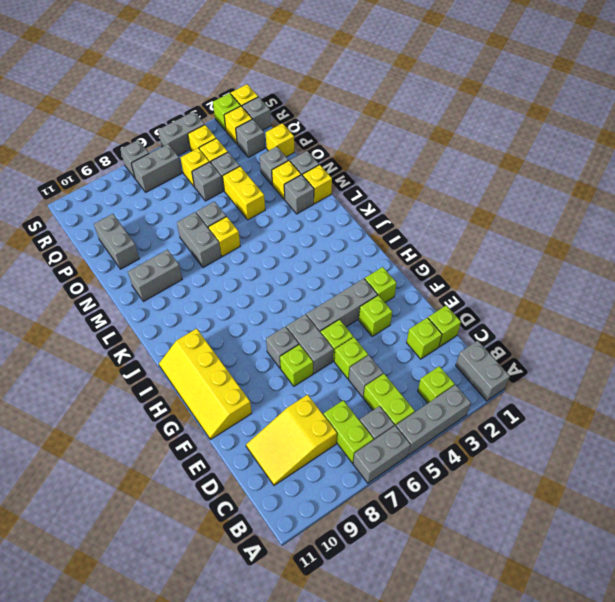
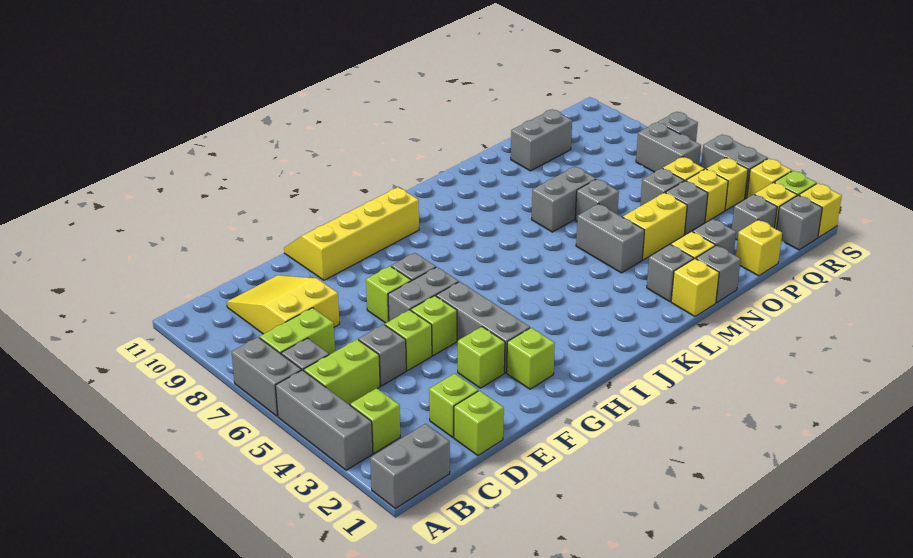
yellow 1x1 brick [208,217,240,257] -> yellow 1x1 brick moved to [747,159,792,198]
grey 1x2 brick [128,250,182,302] -> grey 1x2 brick moved to [576,204,645,273]

